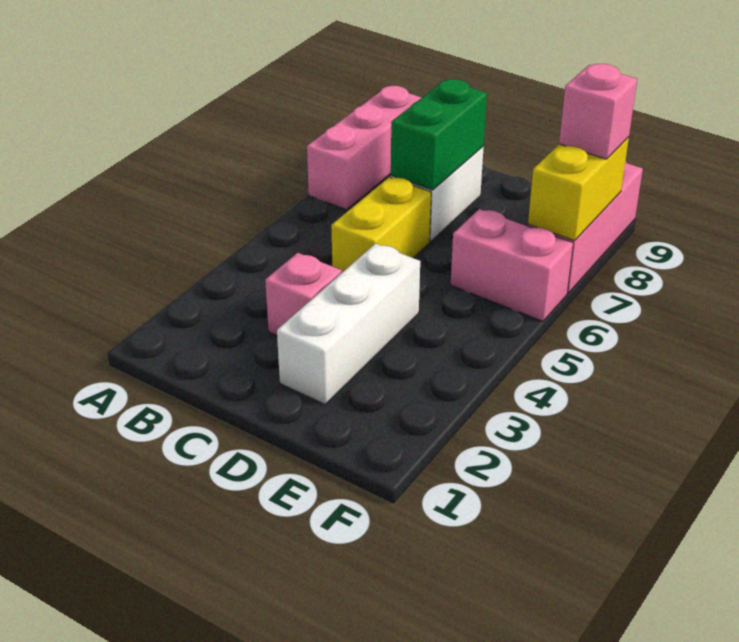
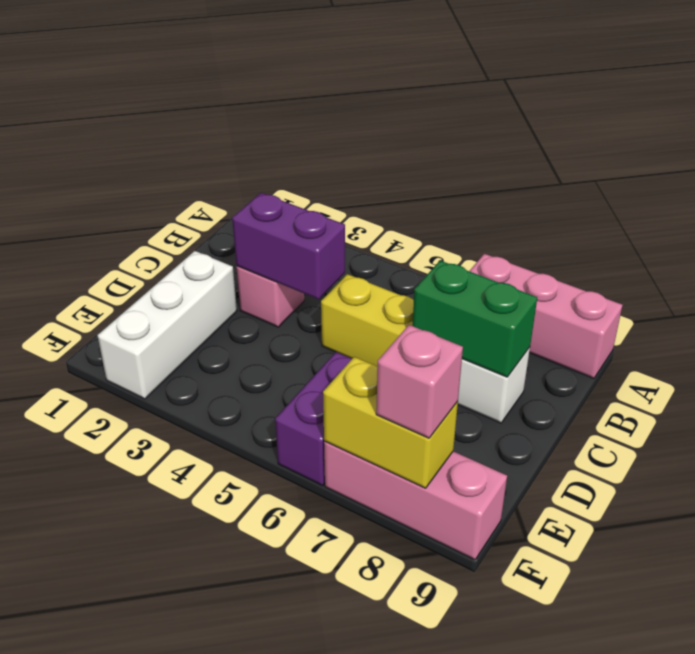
none -> purple 1x2 brick [232,193,345,299]
white 1x3 brick [277,244,420,404] -> white 1x3 brick turned to [97,251,237,399]
pink 1x2 brick [451,209,573,321] -> purple 1x2 brick [275,352,352,486]

